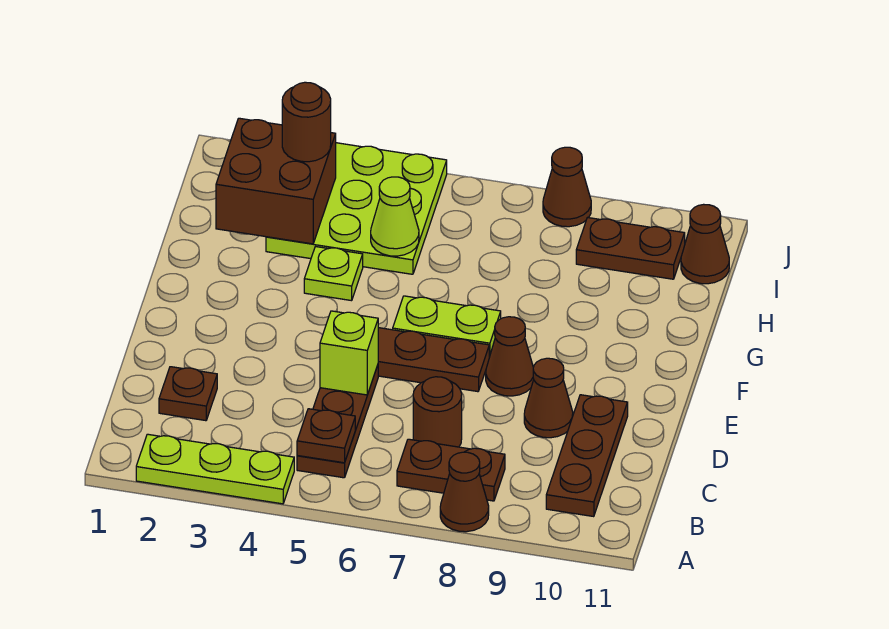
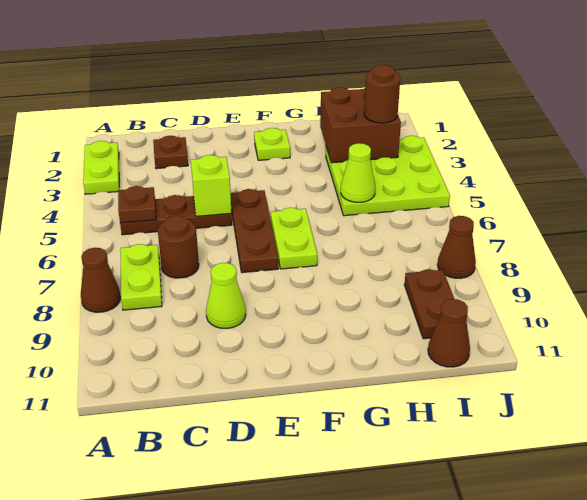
lime 1x3 plate [136,434,294,504] -> lime 1x2 plate [83,141,119,194]
brown 1x2 plate [397,439,505,501] -> lime 1x2 plate [120,244,162,310]
brown 1x3 plate [546,395,628,517] -> none
brown 1x1 cone [524,358,573,438] -> lime 1x1 cone [206,263,246,328]
brown 1x1 cone [486,317,534,396] -> none
lime 1x1 plate [304,247,363,301] -> lime 1x1 plate moved to [254,128,290,160]

